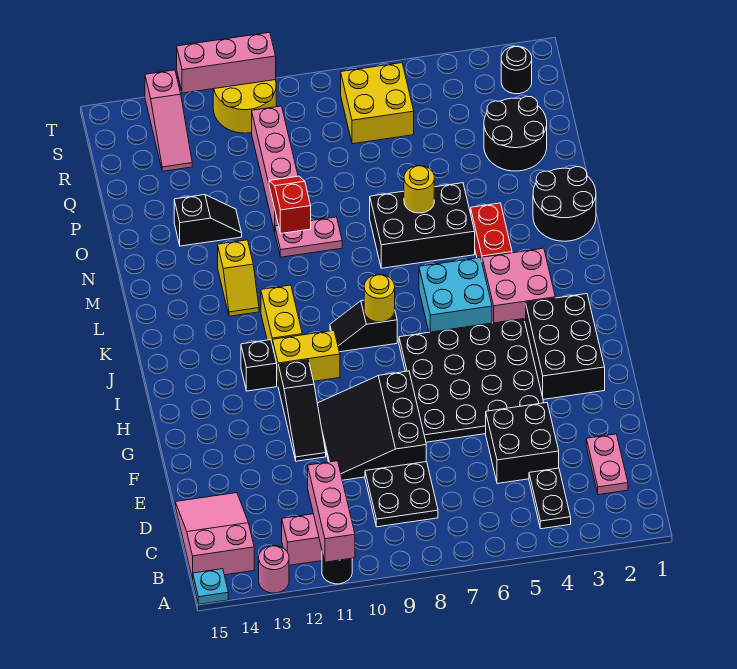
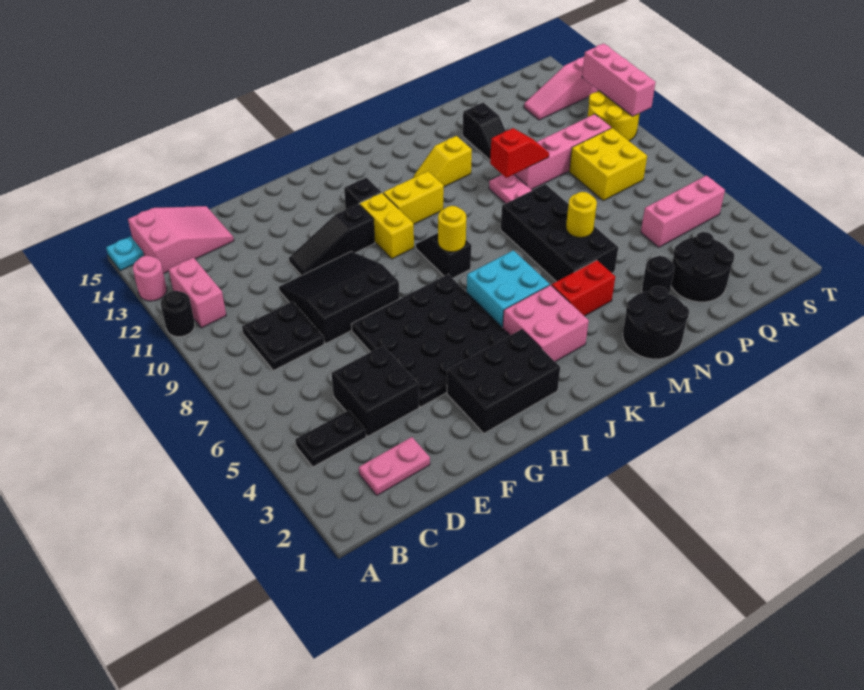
pink 1x3 brick [308,461,355,562] -> pink 1x3 brick moved to [641,176,725,247]
black 2x3 brick [370,183,475,268] -> black 2x4 brick [501,184,618,282]
yellow 2x2 brick [341,63,414,144] -> yellow 2x2 brick moved to [569,128,647,201]
black 1x1 round brick [501,46,532,94] -> black 1x1 round brick moved to [642,256,674,294]

